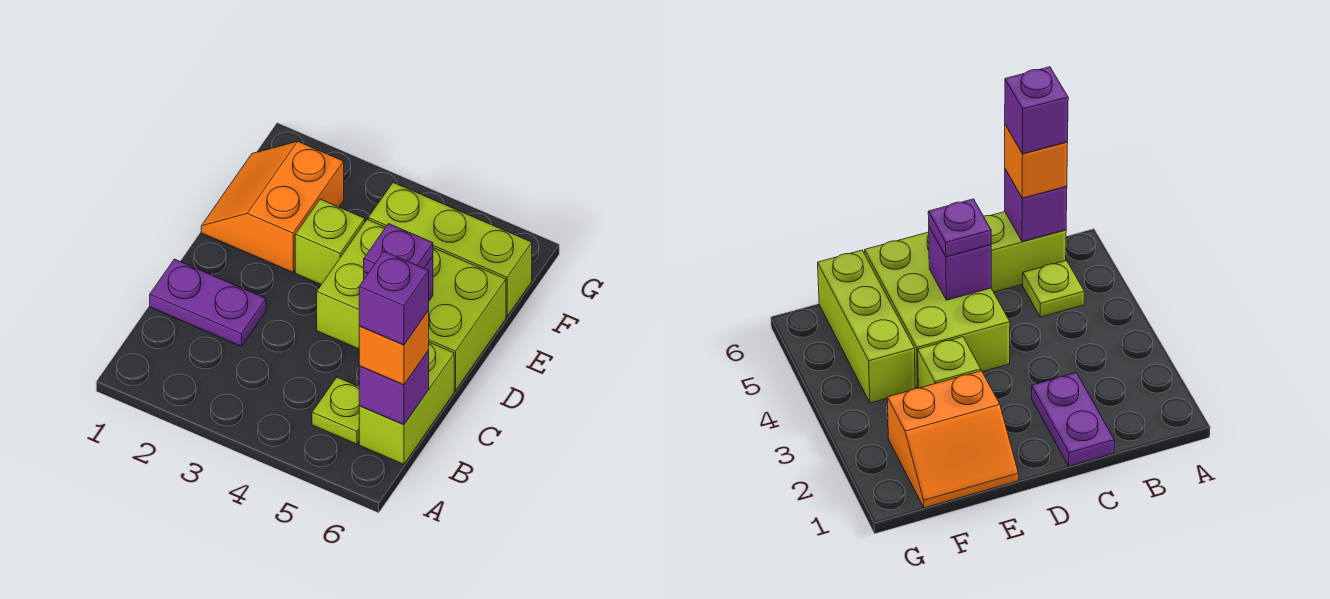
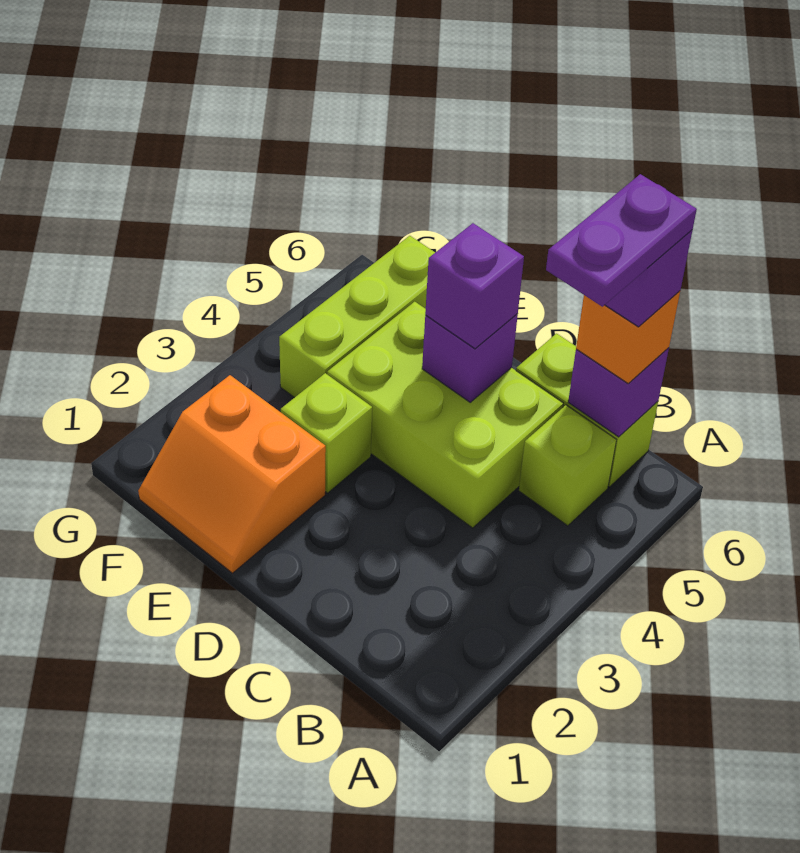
lime 1x1 plate [312,377,359,444] -> lime 1x1 brick [519,405,616,526]
purple 1x2 plate [150,259,266,346] -> purple 1x2 plate moved to [546,174,697,307]
lime 2x3 brick [317,219,506,391] -> lime 2x3 brick turned to [327,302,563,528]
purple 1x1 plate [364,224,433,273] -> purple 1x1 brick [425,223,524,349]

